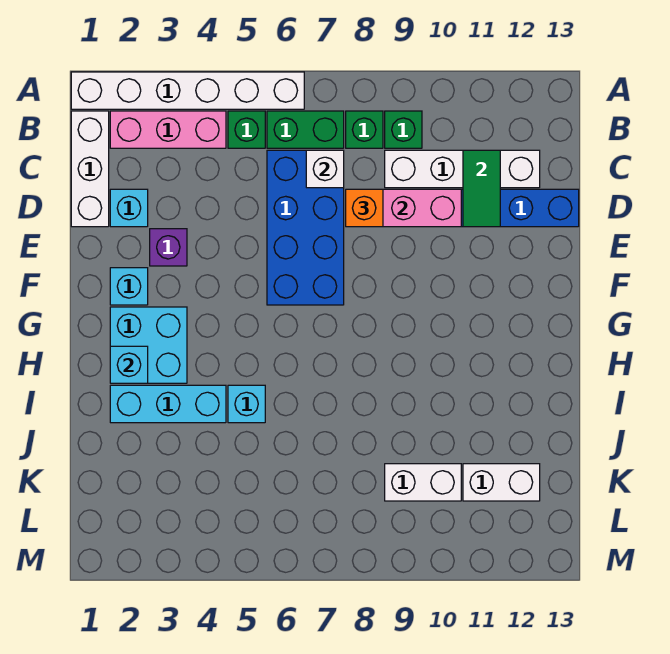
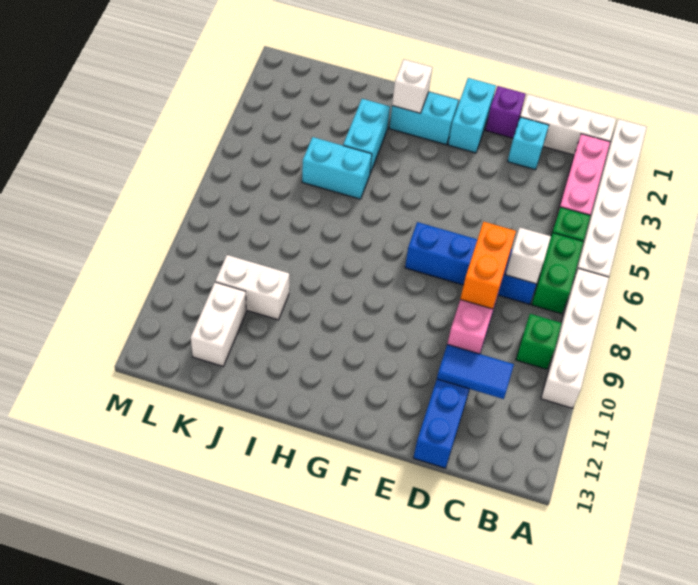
green 1x1 brick [346,111,383,148] -> none
blue 2x4 brick [267,150,344,305] -> blue 1x4 brick [405,222,536,304]
white 1x4 brick [385,150,540,188] -> white 1x4 brick moved to [541,268,609,408]
green 1x2 tile [463,150,500,227] -> blue 1x2 tile [437,344,514,399]
orange 1x1 brick [346,189,383,227] -> orange 1x2 brick [460,222,516,309]
purple 1x1 brick [150,229,187,266] -> purple 1x1 brick moved to [486,86,526,138]
cyan 1x1 brick [110,268,148,305] -> cyan 1x2 brick [448,78,496,153]
cyan 2x2 brick [110,307,187,383] -> cyan 1x2 brick [389,92,458,145]
cyan 1x1 brick [110,346,148,383] -> white 1x1 brick [392,59,432,113]
cyan 1x3 brick [110,385,226,423] -> cyan 1x2 brick [343,99,390,174]
cyan 1x1 brick [228,385,265,423] -> cyan 1x2 brick [302,137,372,199]
white 1x2 brick [385,464,461,501] -> white 1x2 brick turned to [215,255,289,320]

